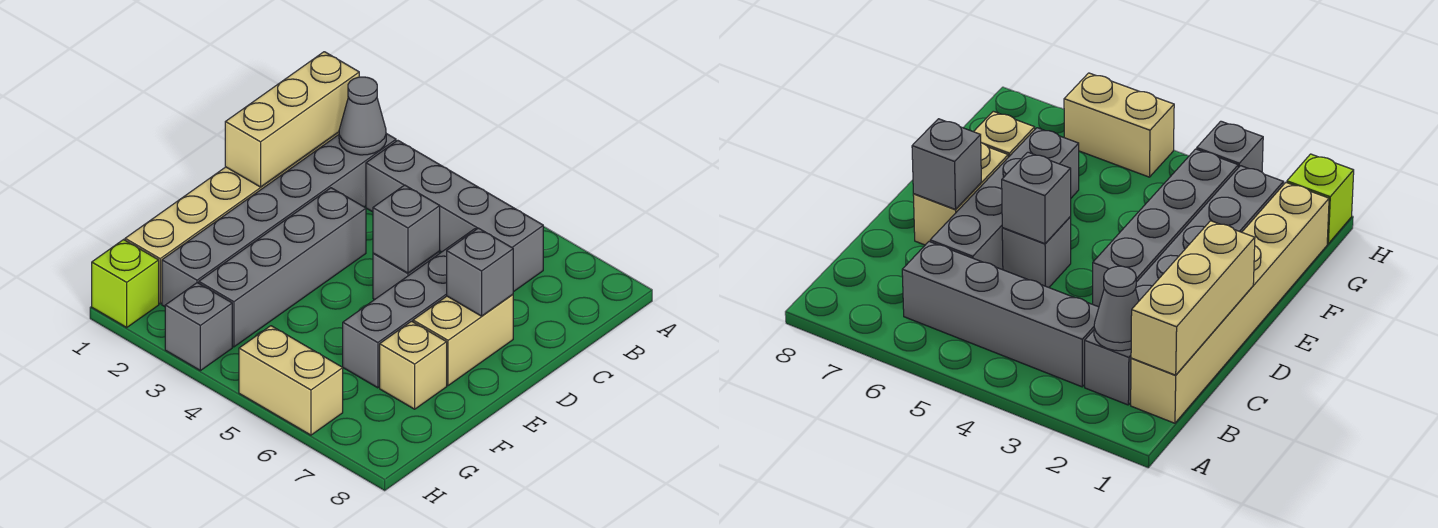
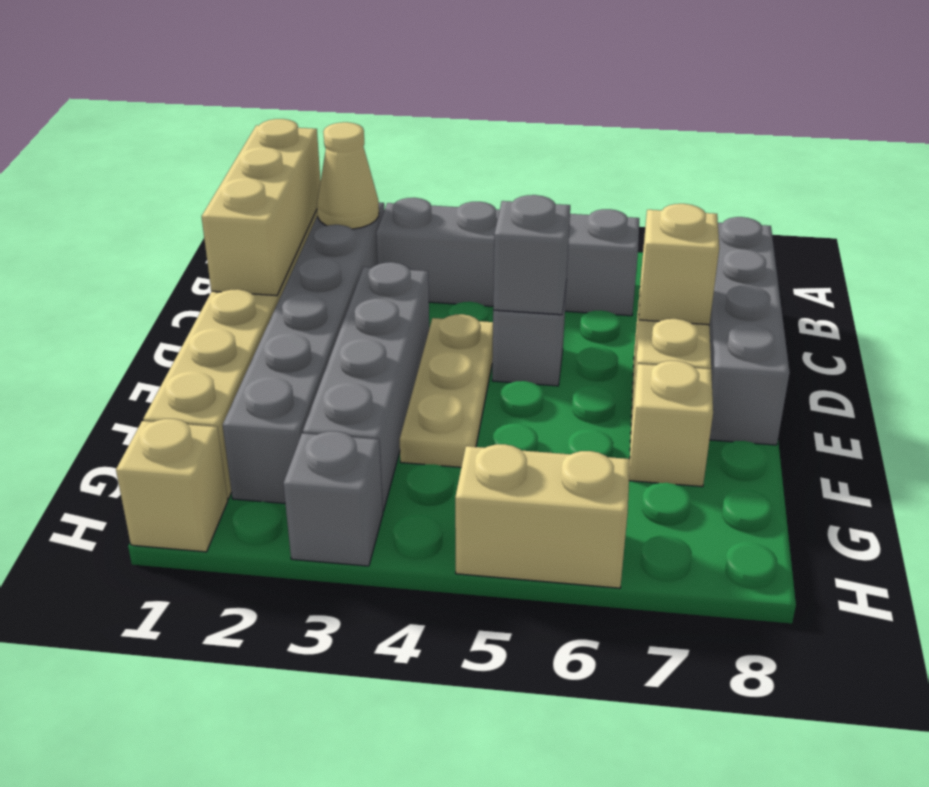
grey 1x1 cone [339,77,386,155] -> tan 1x1 cone [317,122,379,229]
grey 1x4 brick [343,229,476,388] -> grey 1x4 brick moved to [709,217,790,445]
none -> tan 1x3 plate [400,314,493,467]
grey 1x1 brick [447,228,513,316] -> tan 1x1 brick [639,204,719,325]
lime 1x1 brick [92,240,159,327] -> tan 1x1 brick [116,419,228,552]

